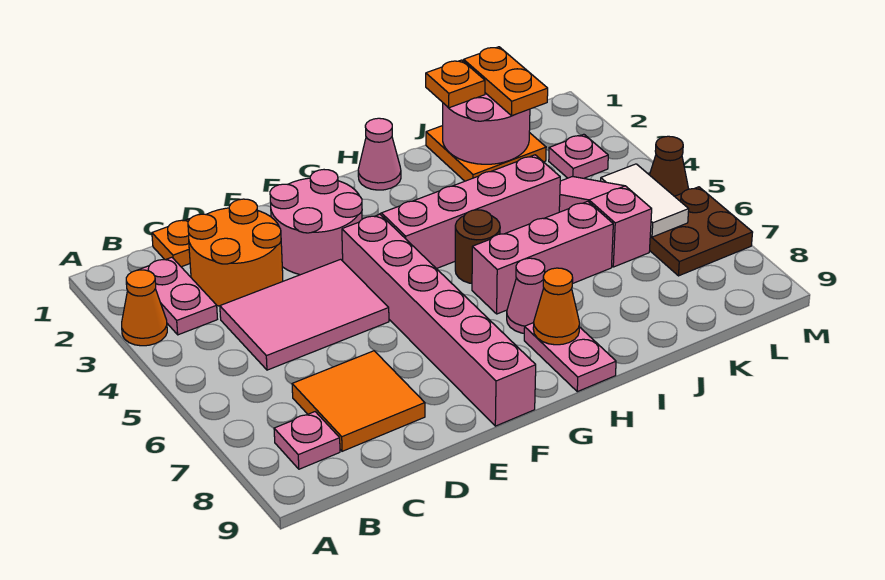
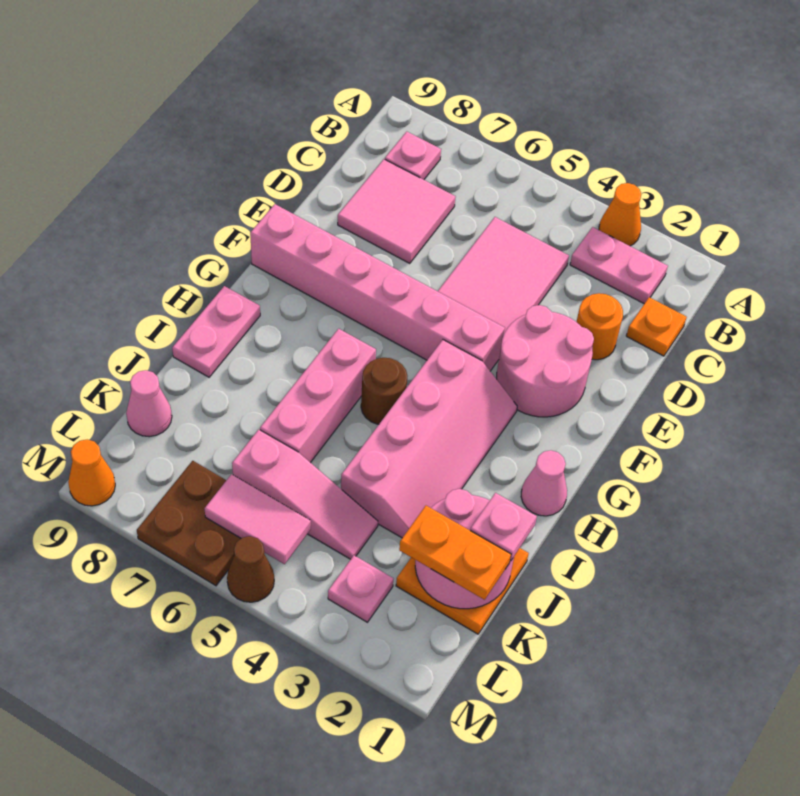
orange 2x2 round brick [188,199,283,306] -> orange 1x1 round brick [577,293,623,360]
orange 2x2 tile [292,351,425,451] -> pink 2x2 tile [338,159,455,263]
pink 1x1 cone [507,258,545,333] -> pink 1x1 cone moved to [126,370,172,437]
pink 1x2 plate [524,323,616,392] -> pink 1x2 plate turned to [172,286,260,377]
orange 1x1 cone [533,268,580,345] -> orange 1x1 cone moved to [68,439,115,506]
orange 1x1 plate [426,60,485,108] -> pink 1x1 plate [470,493,537,561]
white 1x2 tile [601,164,689,237] -> pink 1x2 tile [205,474,311,564]

